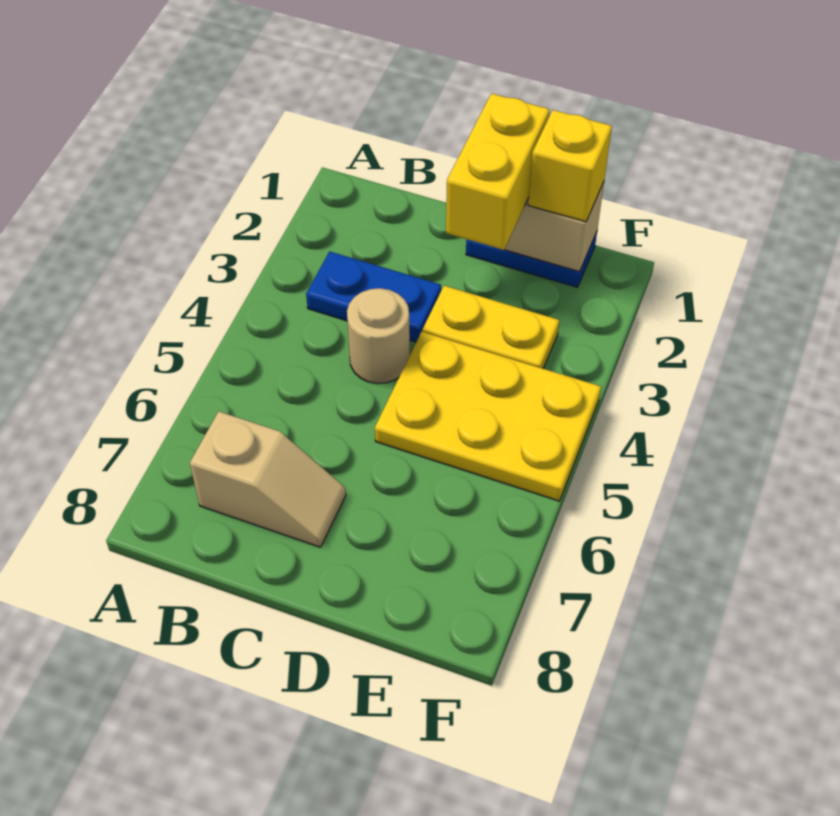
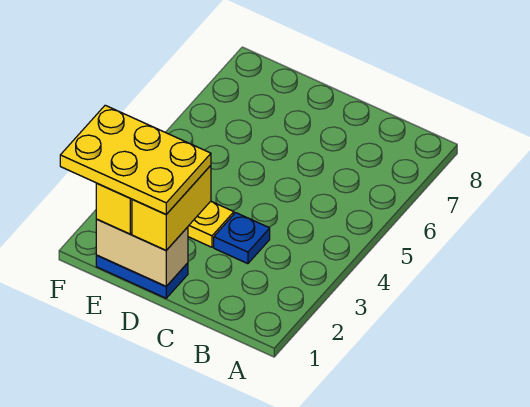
blue 1x2 plate [306,251,441,342] -> blue 1x1 plate [214,213,270,264]
tan 1x2 slope [190,412,346,547] -> none
tan 1x1 round brick [347,288,410,384] -> none
yellow 2x3 plate [375,332,601,501] -> yellow 2x3 plate moved to [60,105,211,214]

